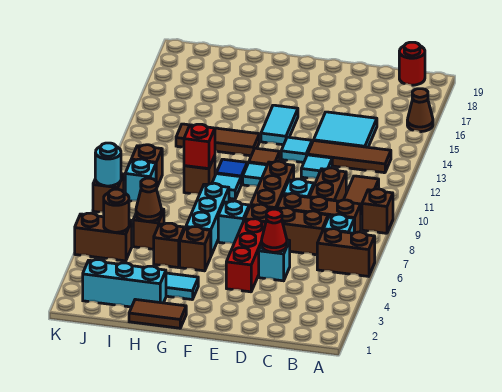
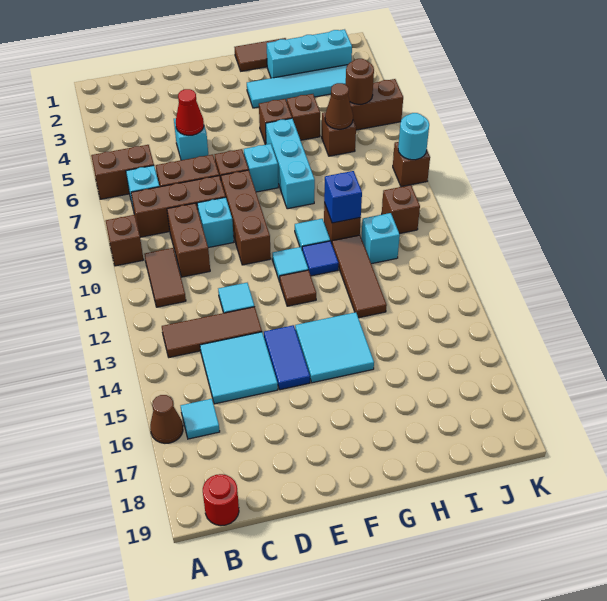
red 1x3 brick [226,219,266,292] -> none
cyan 1x1 tile [281,137,312,162] -> cyan 1x1 tile moved to [181,399,220,439]
none -> blue 1x2 tile [264,325,310,390]
cyan 1x2 tile [261,105,298,145] -> cyan 2x2 tile [295,312,374,383]
brown 1x3 tile [176,124,259,156] -> brown 1x3 tile turned to [332,235,387,318]
red 1x1 brick [184,124,215,169] -> blue 1x1 brick [324,171,362,223]
cyan 1x1 brick [125,159,156,201] -> cyan 1x1 brick moved to [361,213,400,264]

